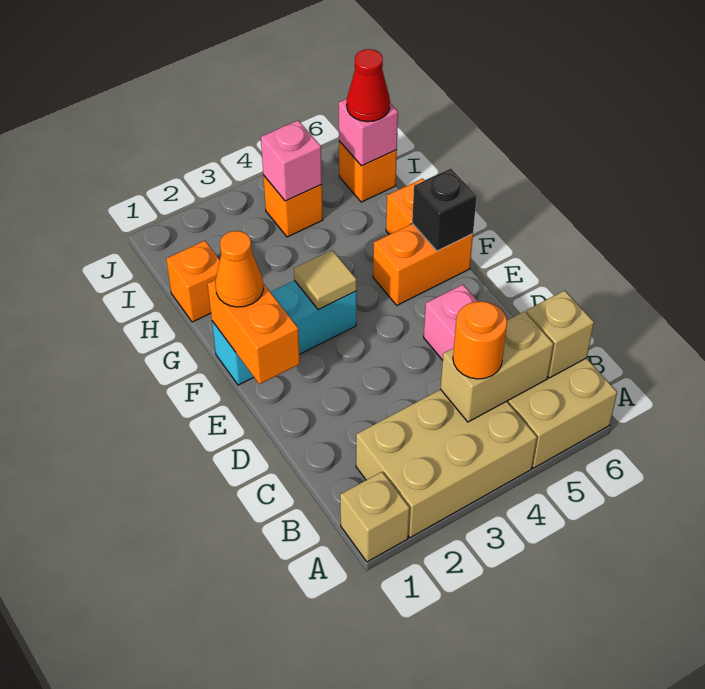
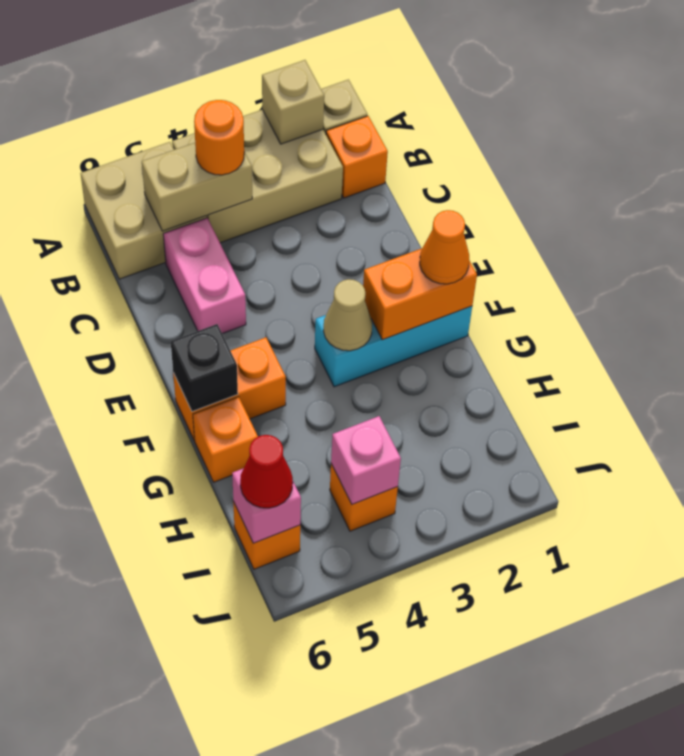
tan 1x1 brick [526,290,594,378] -> tan 1x1 brick moved to [262,60,324,144]
orange 1x2 brick [208,280,300,384] -> orange 1x2 brick turned to [363,248,477,340]
tan 1x1 tile [294,250,357,310] -> tan 1x1 cone [323,279,372,351]
orange 1x1 brick [166,241,220,322] -> orange 1x1 brick moved to [326,116,388,198]

